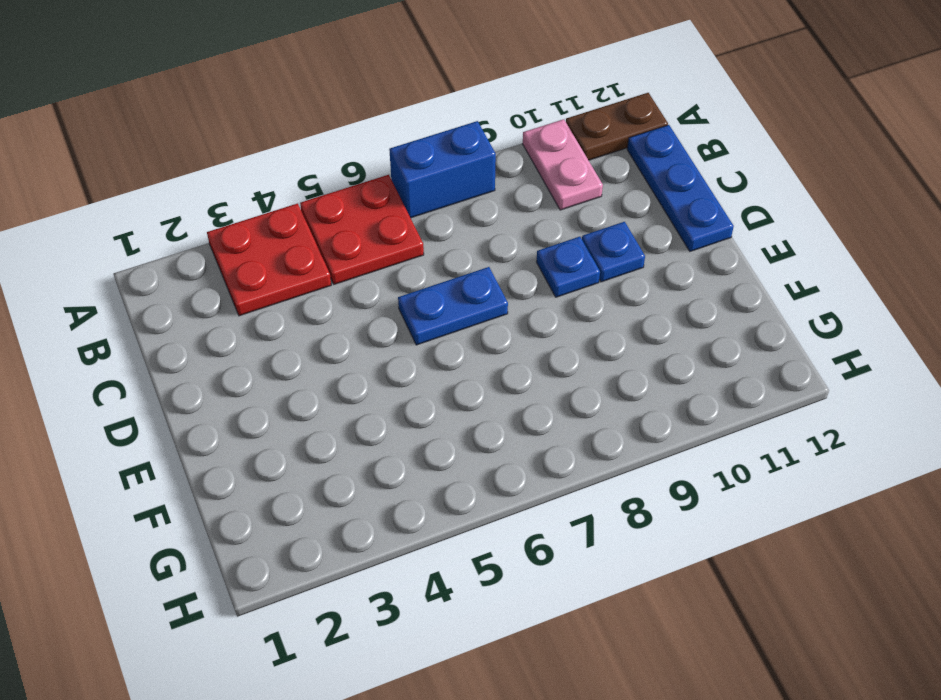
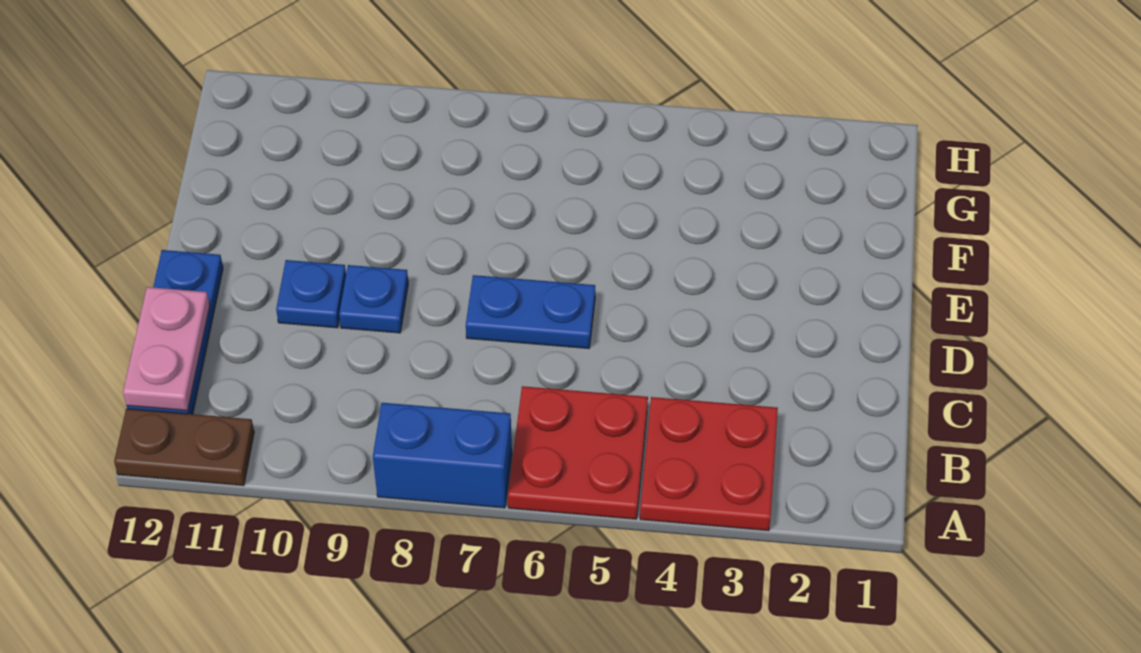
pink 1x2 plate [523,119,603,210] -> pink 1x2 plate moved to [123,287,210,411]

